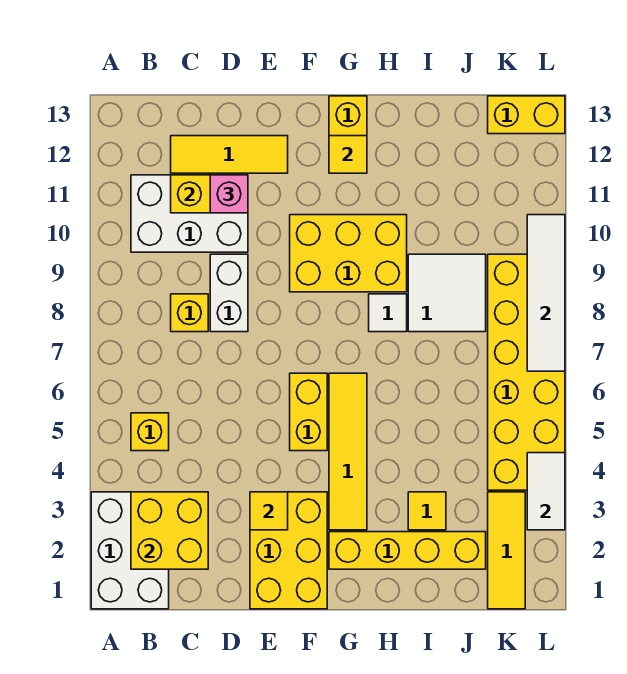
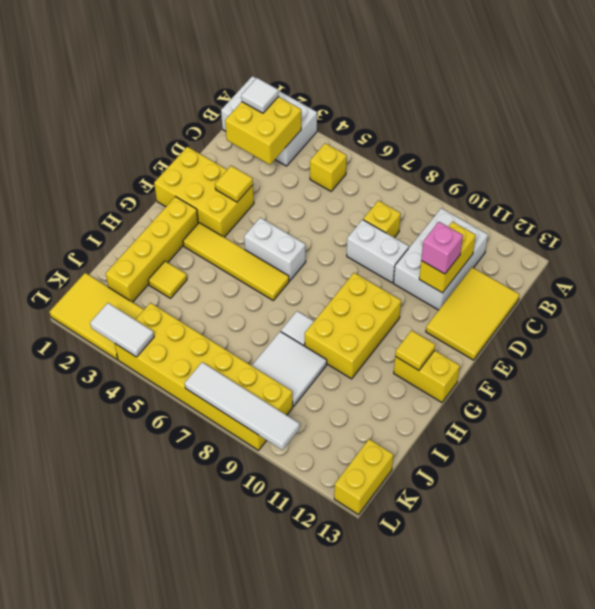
none -> white 1x1 tile [241,78,279,113]
yellow 1x3 tile [171,136,288,173] -> yellow 2x3 tile [426,267,520,360]
yellow 1x2 brick [290,373,327,451] -> white 1x2 brick [244,218,306,281]
yellow 1x3 tile [488,492,525,609] -> yellow 2x3 tile [49,273,144,359]

